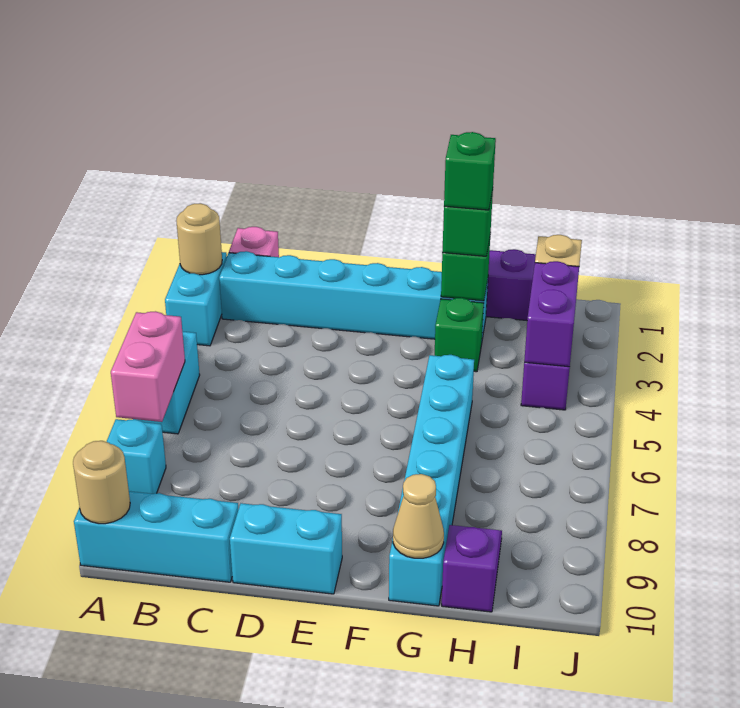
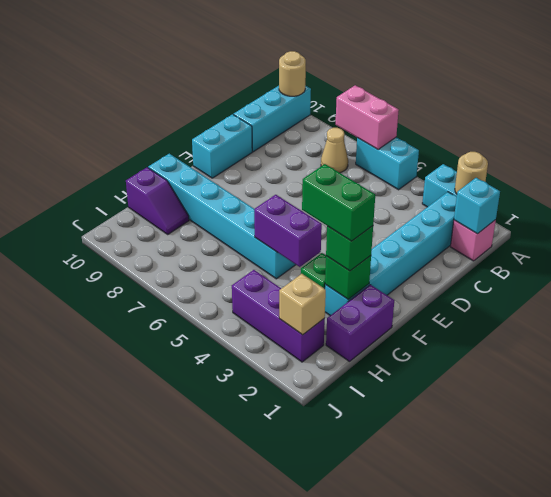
cyan 1x1 brick [107,419,166,494] -> cyan 1x1 brick moved to [454,178,500,234]
green 1x1 brick [444,132,496,210] -> green 1x2 brick [302,164,375,241]
tan 1x1 cone [393,474,444,558] -> tan 1x1 cone moved to [321,128,348,173]
purple 1x2 brick [524,261,579,367] -> purple 1x2 brick moved to [254,195,322,267]

